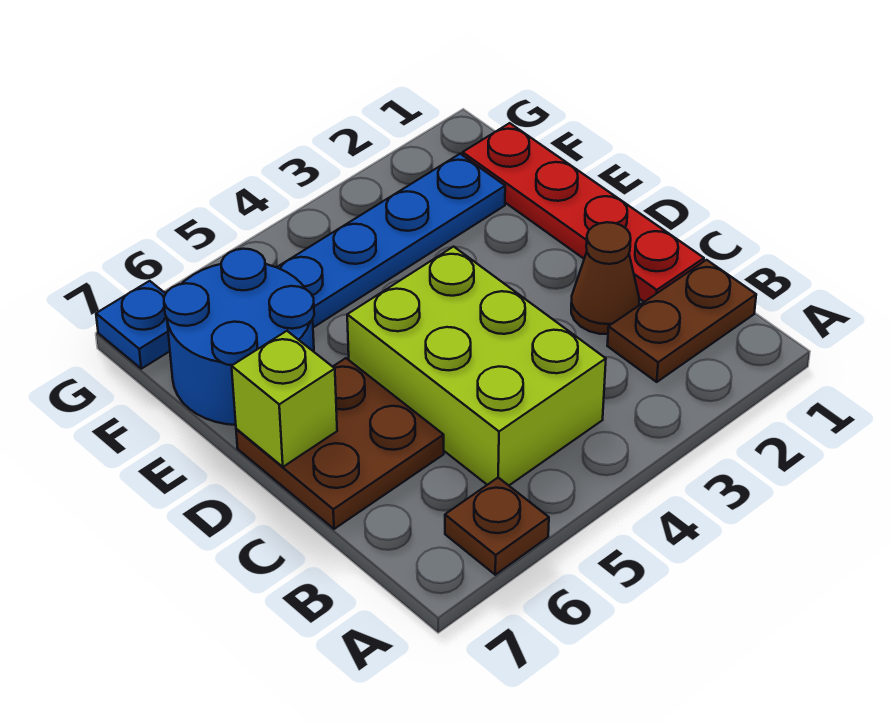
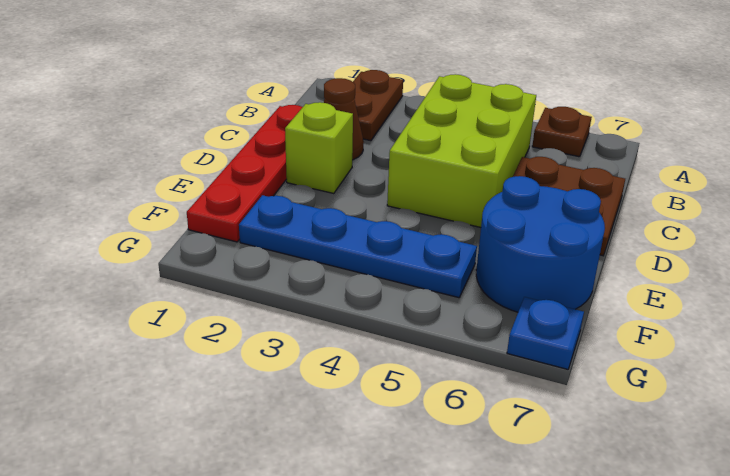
brown 1x2 plate [607,260,756,382] -> brown 1x2 plate turned to [353,70,403,141]
lime 1x1 brick [232,331,337,467] -> lime 1x1 brick moved to [285,102,353,194]

